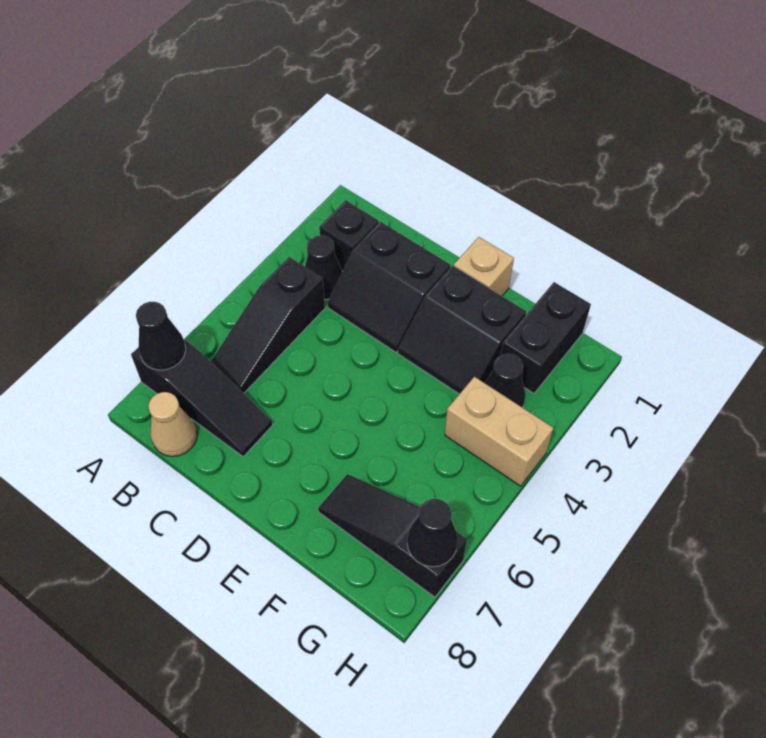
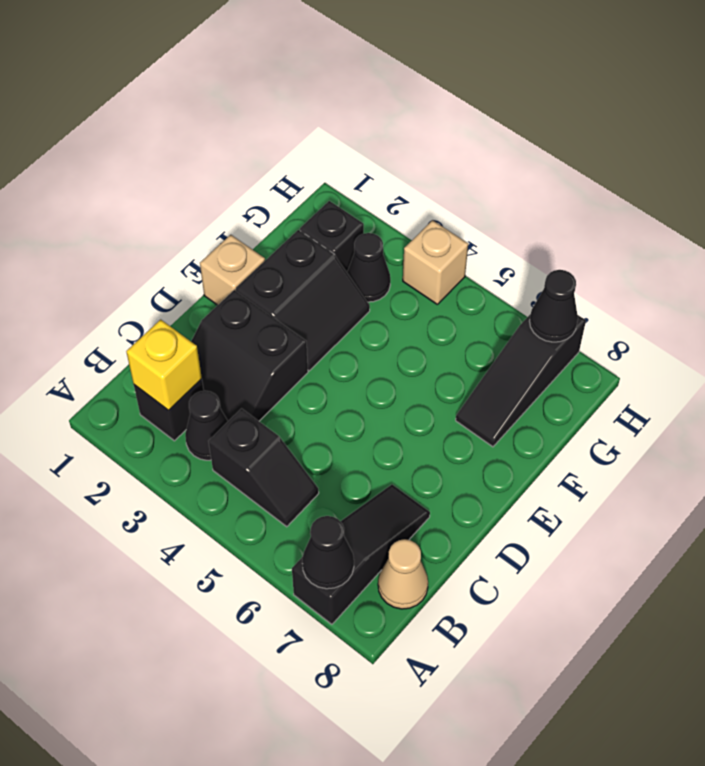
none -> yellow 1x1 brick [126,319,202,410]
black 1x3 slope [211,257,325,393] -> black 1x2 slope [208,409,319,527]
black 2x2 slope [328,222,451,352] -> black 2x2 slope turned to [191,290,308,421]
black 1x2 brick [501,282,591,393] -> black 1x1 brick [300,201,364,272]
tan 1x2 brick [445,377,553,486] -> tan 1x1 brick [403,220,468,305]

